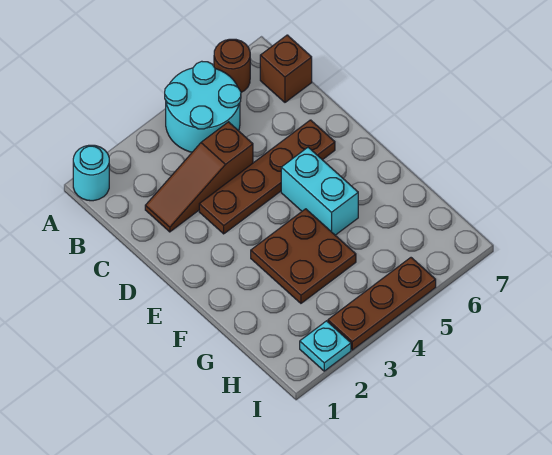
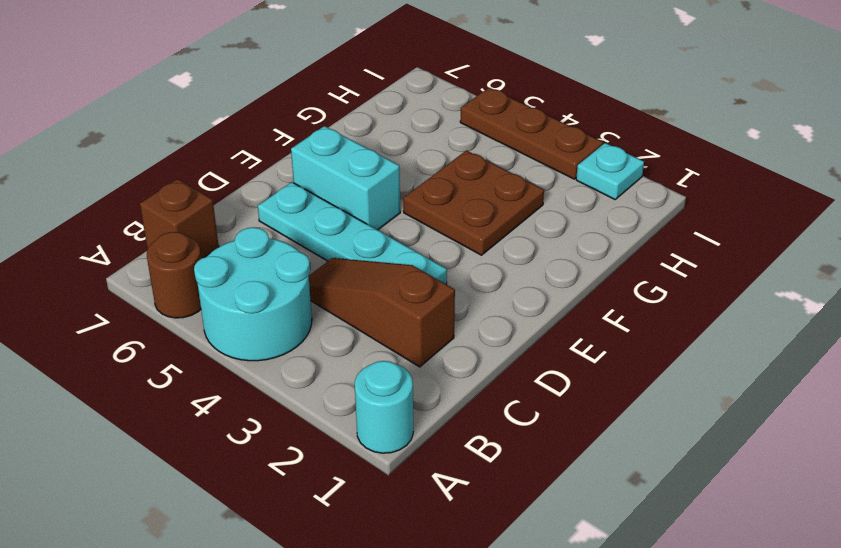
brown 1x3 slope [145,122,253,232] -> brown 1x3 slope turned to [309,258,455,367]
brown 1x4 plate [199,120,335,234] -> cyan 1x4 plate [258,182,447,284]
cyan 1x2 brick [281,147,358,235] -> cyan 1x2 brick turned to [291,126,400,230]

